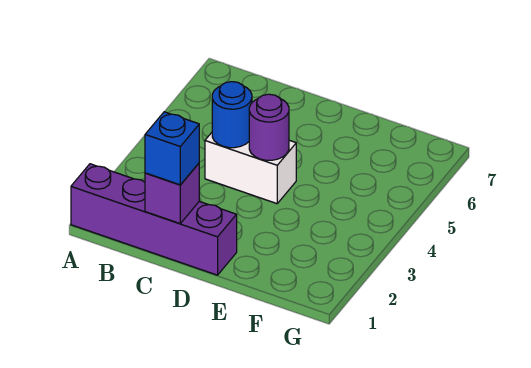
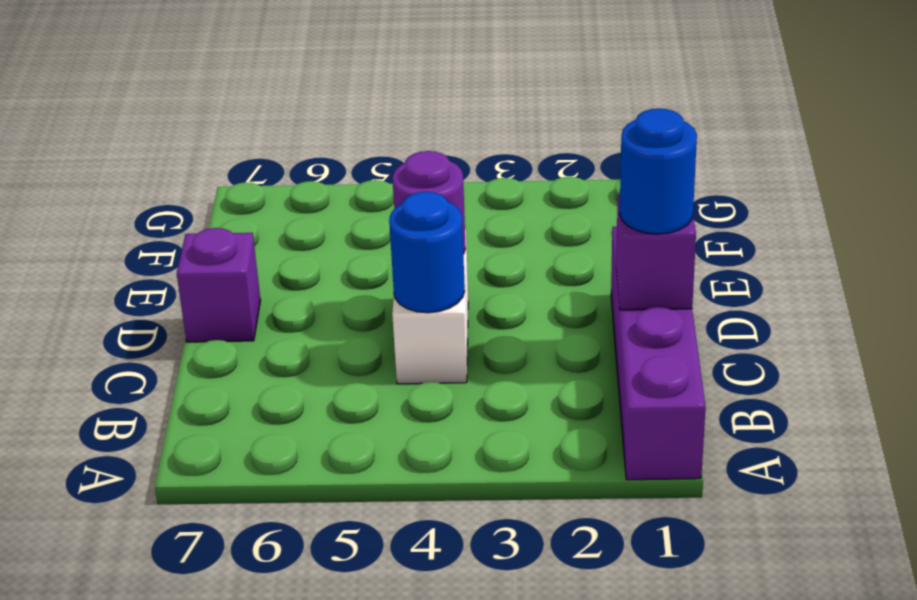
blue 1x1 brick [145,112,199,185] -> blue 1x1 round brick [620,108,697,234]
none -> purple 1x1 brick [177,228,261,342]

